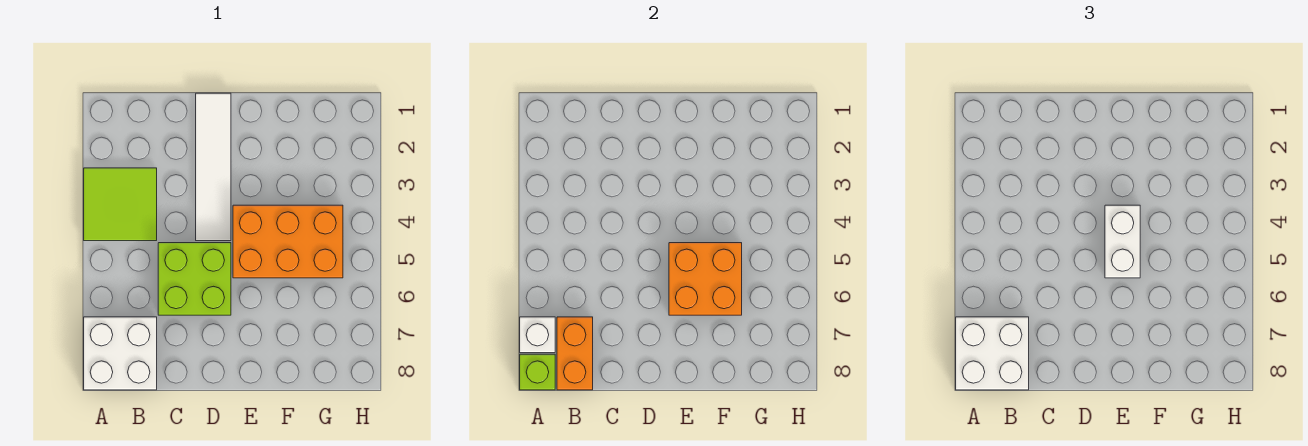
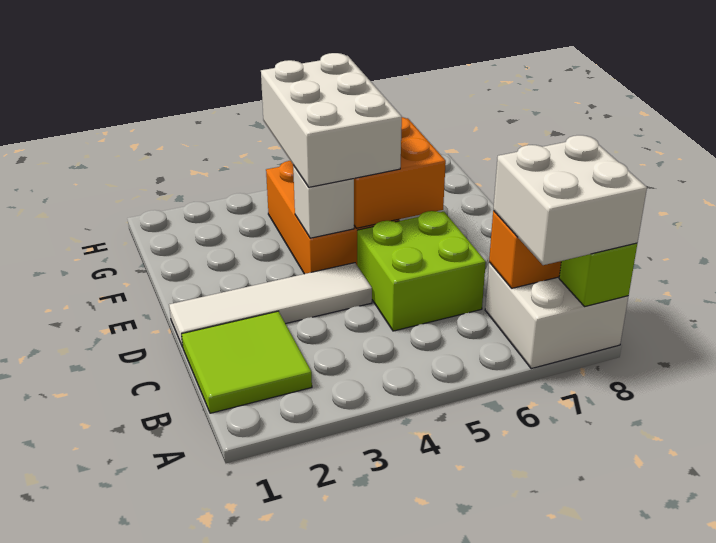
lime 2x2 tile [84,168,157,241] -> lime 2x2 tile moved to [182,311,312,413]
white 1x1 brick [520,317,555,353] -> white 1x1 brick moved to [293,165,354,238]
white 1x2 brick [1105,205,1140,278] -> white 2x3 brick [261,53,402,187]

